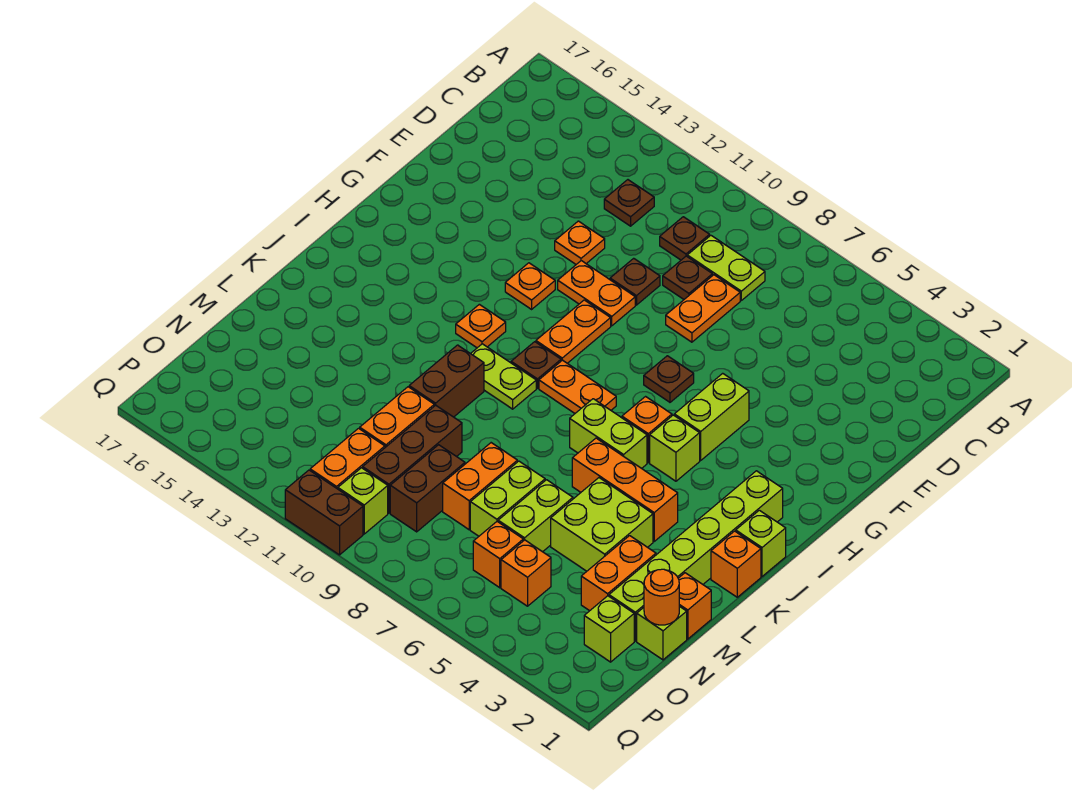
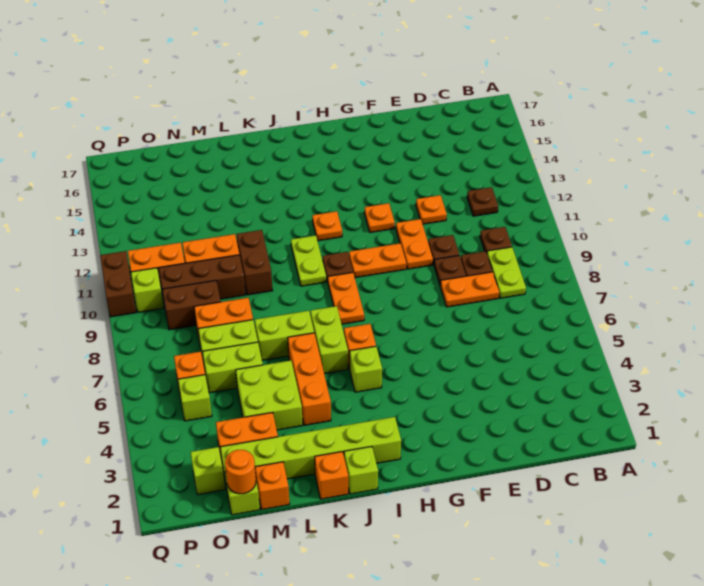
lime 1x2 brick [674,373,749,460] -> lime 1x2 brick moved to [255,311,314,360]
brown 1x1 plate [644,356,694,402] -> brown 1x1 plate moved to [434,255,466,285]
brown 1x2 brick [409,345,484,417] -> brown 1x2 brick turned to [237,230,273,295]
orange 1x1 brick [501,540,551,606] -> lime 1x1 brick [178,375,212,421]

